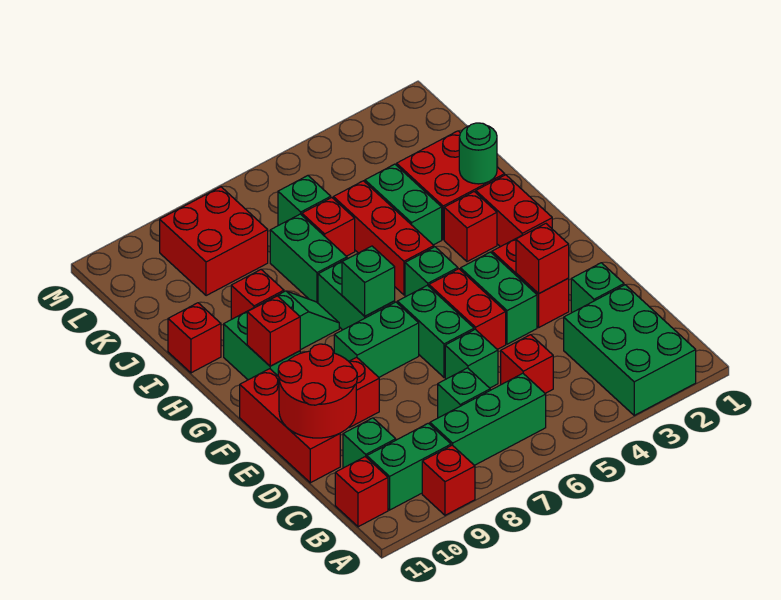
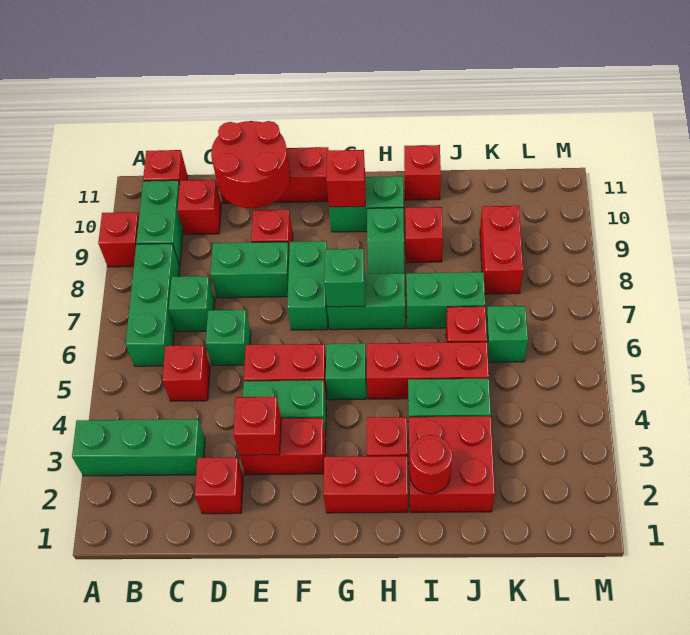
green 2x3 brick [564,285,696,415] -> green 1x3 brick [72,419,205,476]
green 1x1 brick [343,418,396,468] -> red 1x1 brick [177,180,221,234]
green 1x1 brick [571,263,624,312] -> red 1x1 brick [195,457,243,514]
green 1x2 brick [397,285,474,377] -> green 1x2 brick moved to [211,242,289,298]
green 1x1 round brick [459,123,497,184] -> red 1x1 round brick [409,435,452,494]
red 2x2 brick [160,187,268,296] -> red 1x2 brick [480,206,523,294]

